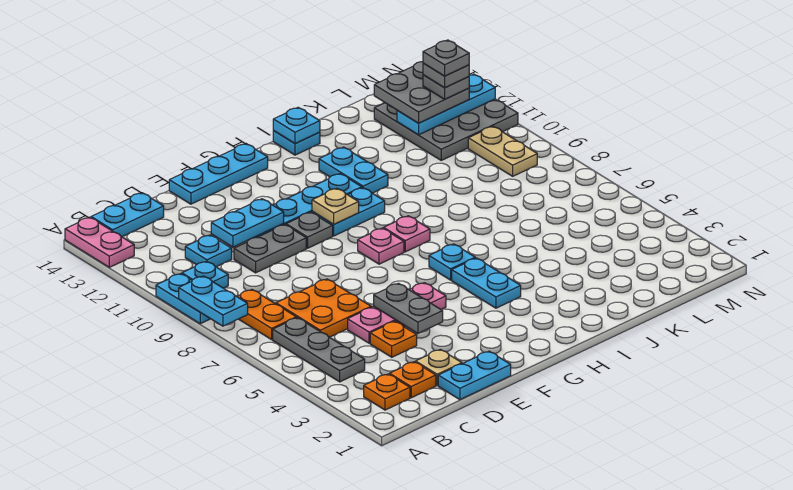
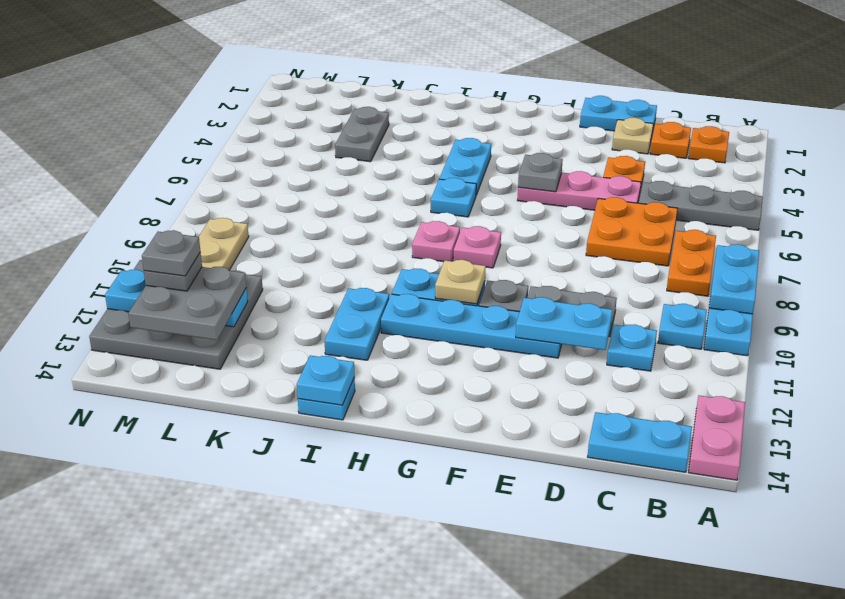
grey 1x3 plate [273,318,365,382] -> grey 1x3 plate turned to [639,181,763,230]
grey 1x2 plate [374,283,443,333] -> grey 1x2 plate moved to [335,107,389,162]
cyan 1x3 plate [169,144,268,204] -> none
grey 1x1 plate [423,40,469,76] -> grey 1x1 plate moved to [518,153,563,192]

